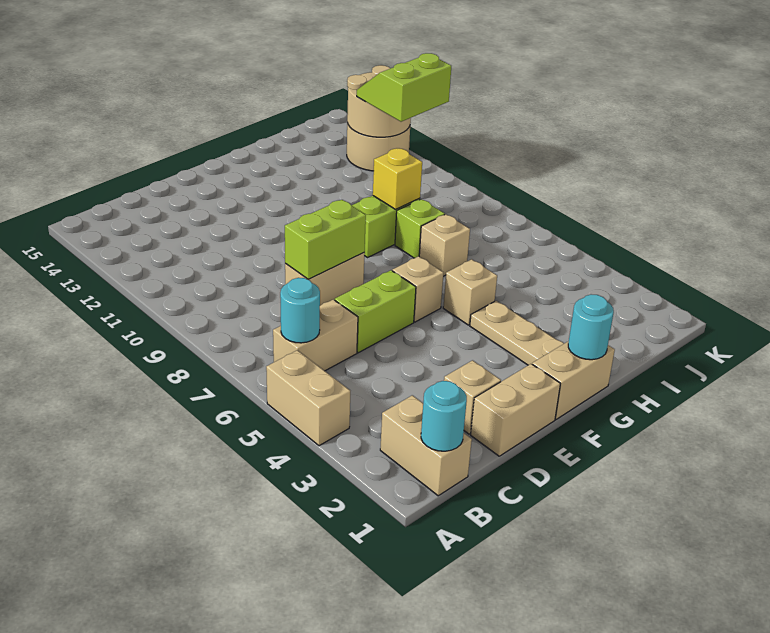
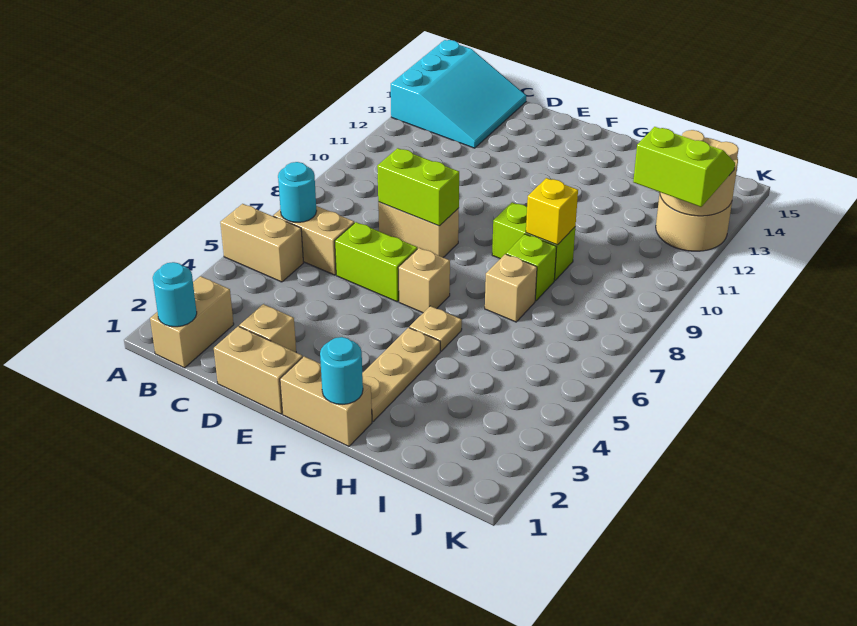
tan 1x2 brick [266,350,350,446] -> tan 1x2 brick turned to [220,204,303,282]
none -> cyan 3x3 slope [391,40,526,148]
tan 1x1 brick [443,259,497,325] -> tan 1x1 plate [410,306,462,351]

